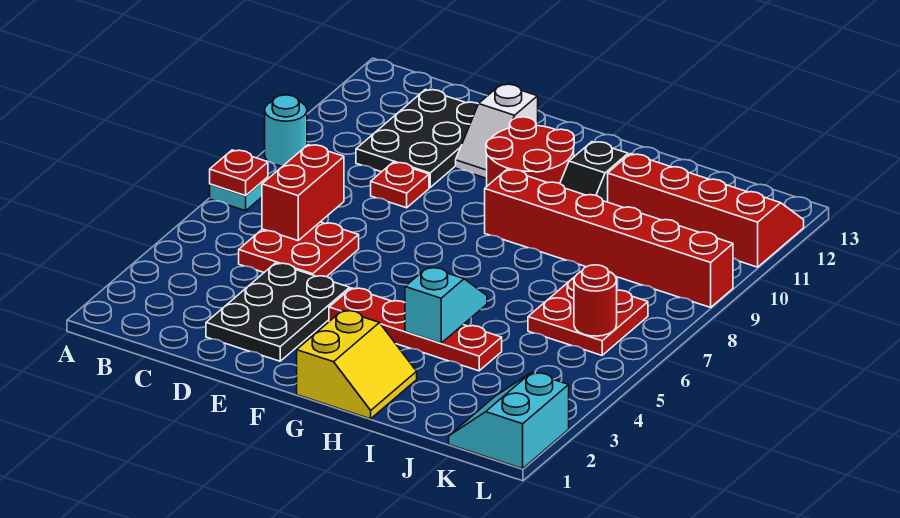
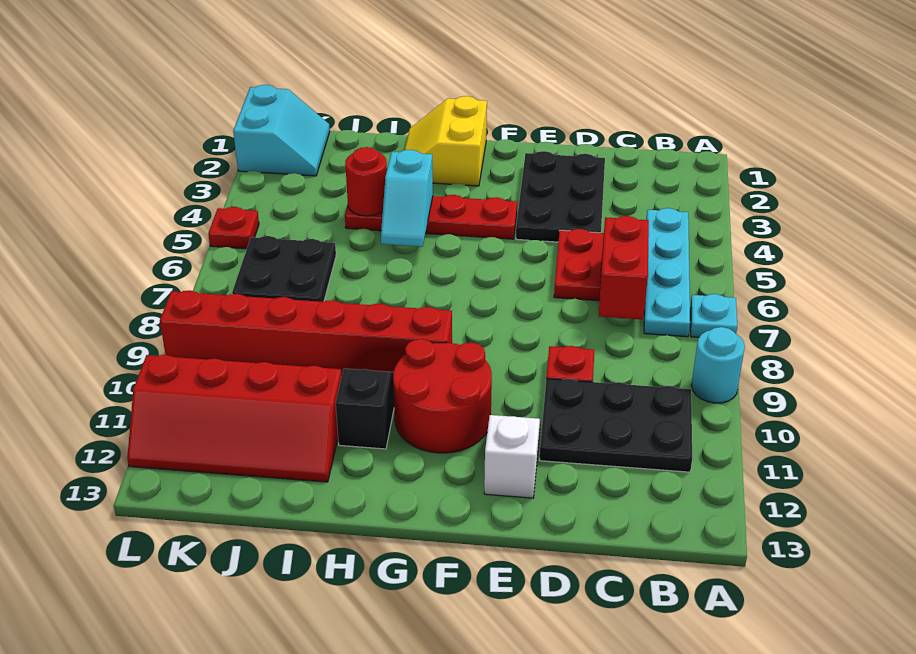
red 1x1 plate [210,150,268,196] -> red 1x1 plate moved to [208,207,259,249]
none -> cyan 1x4 plate [644,208,690,337]
black 2x3 plate [356,89,478,188] -> black 2x3 plate turned to [540,379,692,472]
red 2x2 plate [528,277,648,355] -> black 2x2 plate [232,236,336,302]
red 1x1 round brick [574,265,617,336] -> red 1x1 round brick moved to [345,147,387,216]

